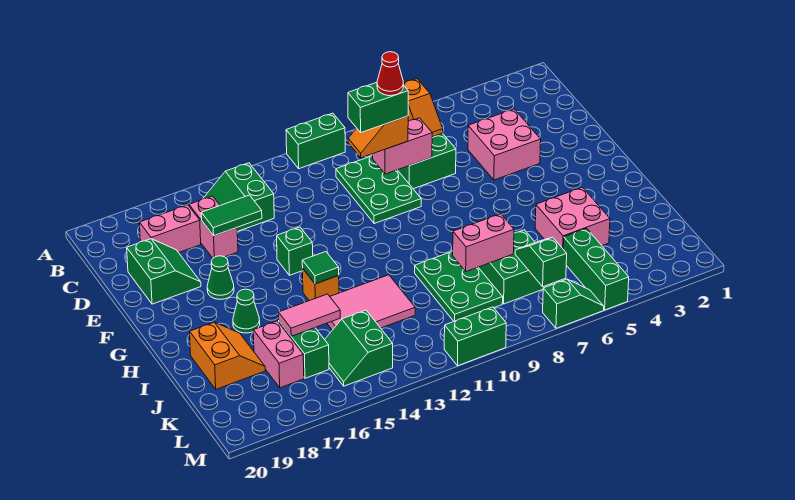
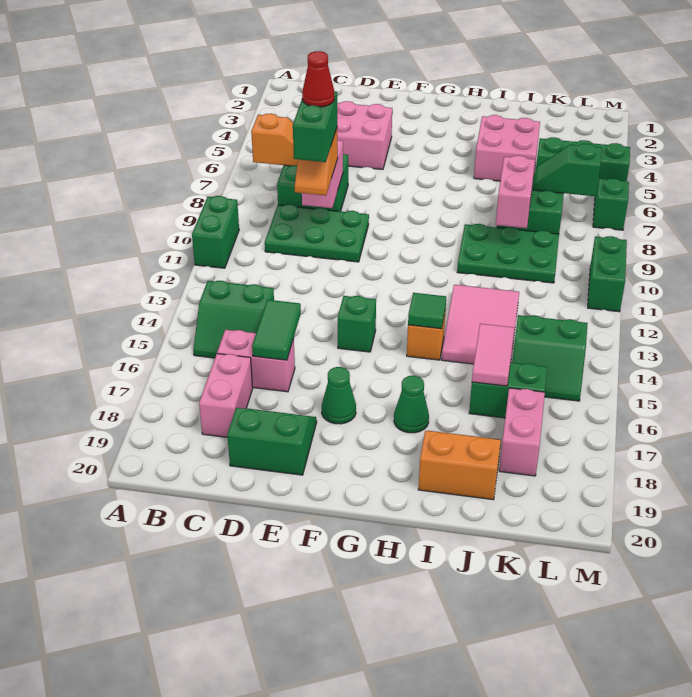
pink 1x2 brick [253,321,304,388] -> pink 1x2 brick turned to [499,388,545,476]

